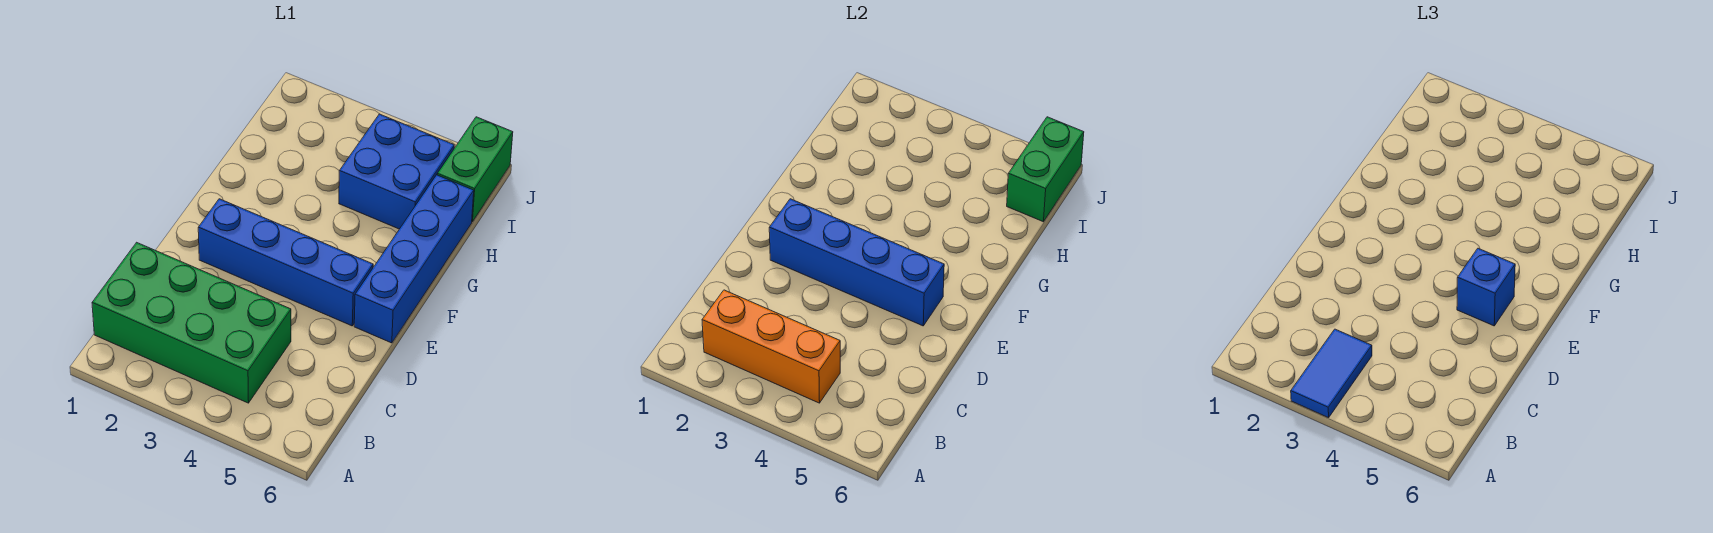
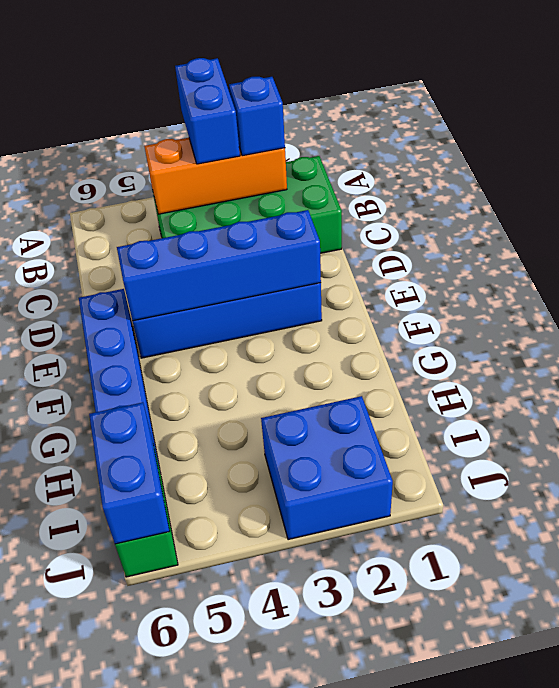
blue 1x2 tile [1291,329,1372,418] -> blue 1x2 brick [175,58,240,164]
blue 1x1 brick [1457,248,1515,326] -> blue 1x1 brick moved to [229,77,285,156]
blue 2x2 brick [339,114,454,229] -> blue 2x2 brick moved to [261,396,393,540]
green 1x2 brick [1007,117,1084,222] -> blue 1x2 brick [89,402,170,544]

